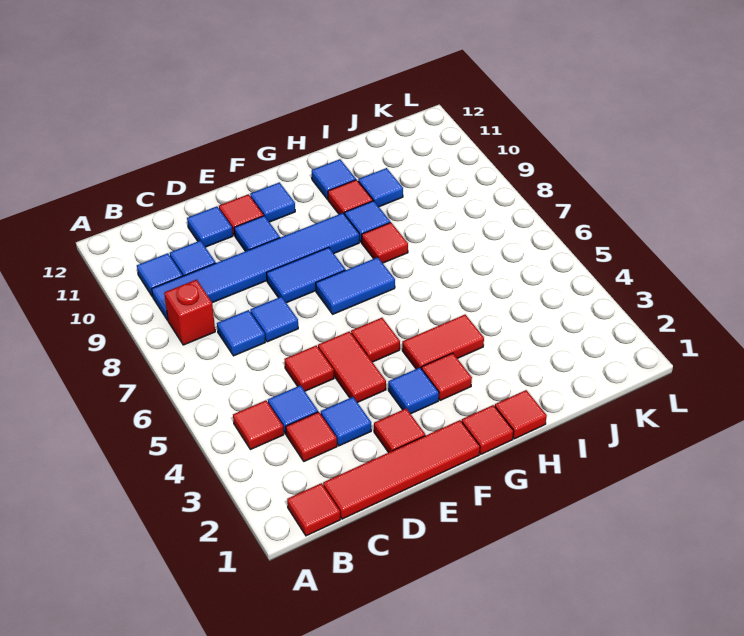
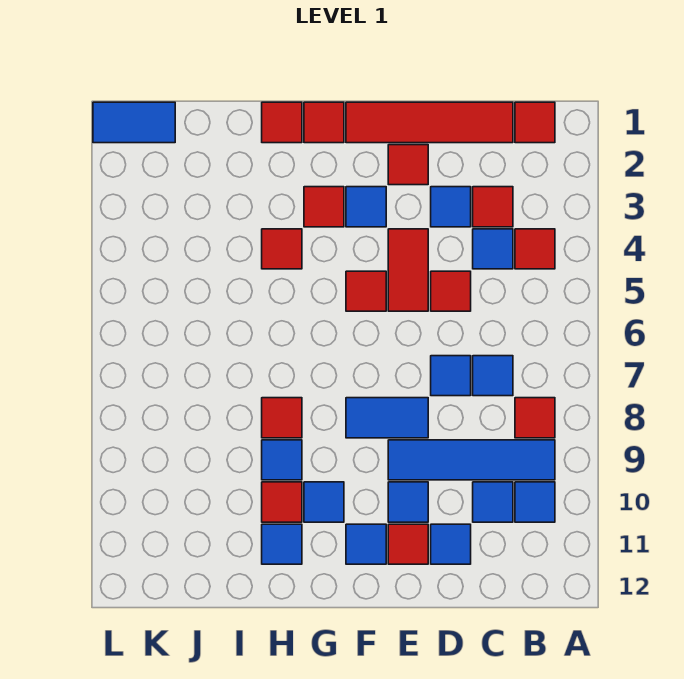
red 1x1 brick [164,280,215,345] -> red 1x1 tile [515,398,555,438]
blue 1x6 tile [152,213,359,320] -> blue 1x4 tile [388,440,555,480]
blue 1x2 tile [316,257,395,314] -> blue 1x2 tile moved to [93,102,175,143]
red 1x2 tile [402,315,484,369] -> red 1x1 tile [262,229,302,269]
blue 1x1 tile [358,168,403,207] -> blue 1x1 tile moved to [304,482,344,522]

